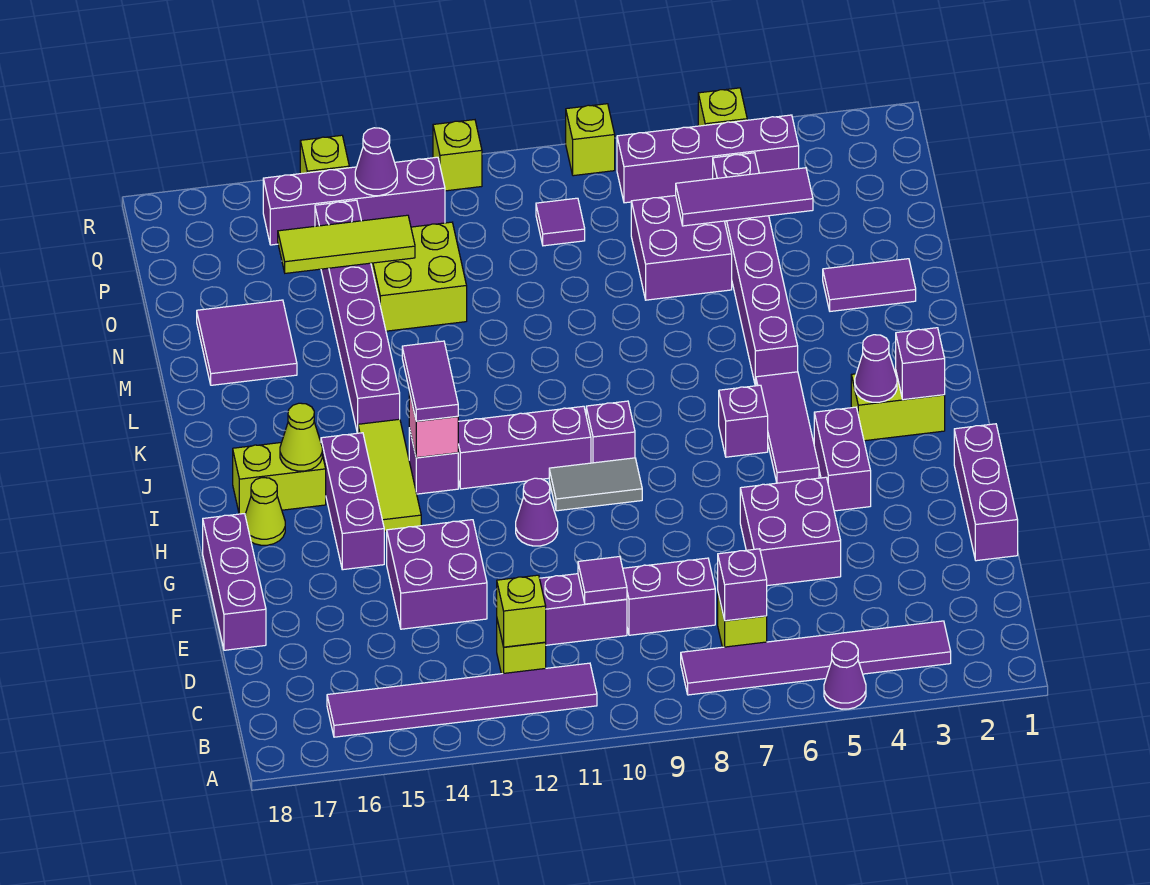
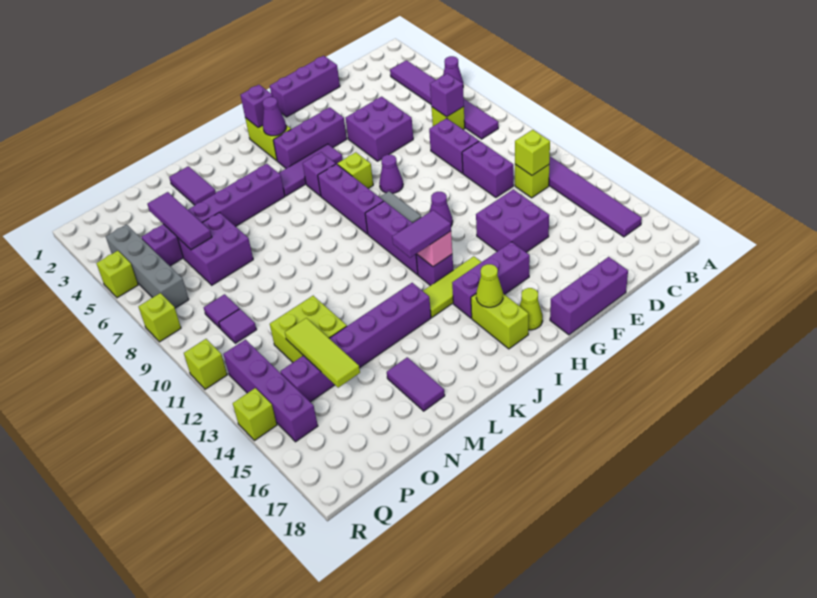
purple 1x1 tile [578,557,627,604] -> purple 1x1 tile moved to [219,309,257,343]
purple 1x2 brick [814,407,871,511] -> purple 1x3 brick [273,107,347,168]
none -> lime 1x1 brick [337,152,373,189]
purple 1x1 brick [586,401,635,463] -> purple 1x3 brick [318,164,383,234]
purple 2x2 tile [197,300,297,385] -> purple 1x2 tile [387,357,445,411]
purple 1x4 brick [617,115,799,203] -> grey 1x4 brick [106,224,189,308]
purple 1x1 cone [355,128,397,196] -> purple 1x1 cone moved to [379,155,403,193]

